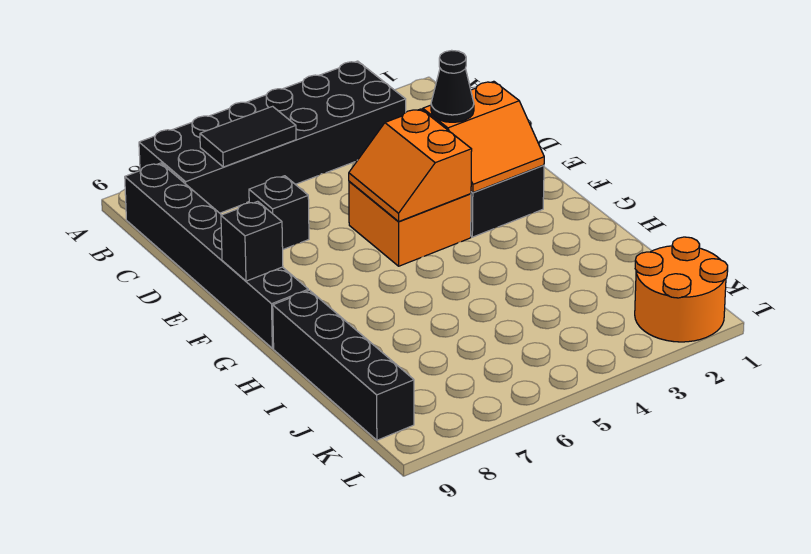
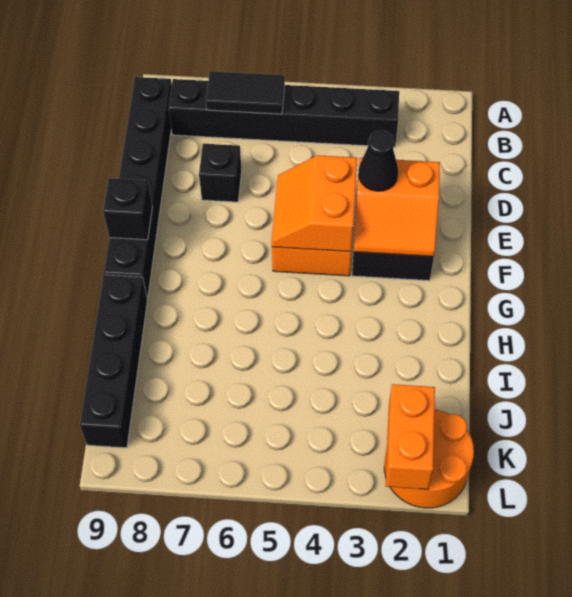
black 2x6 brick [139,61,406,213] -> black 1x6 brick [169,79,399,147]
none -> orange 1x2 brick [386,384,435,489]

